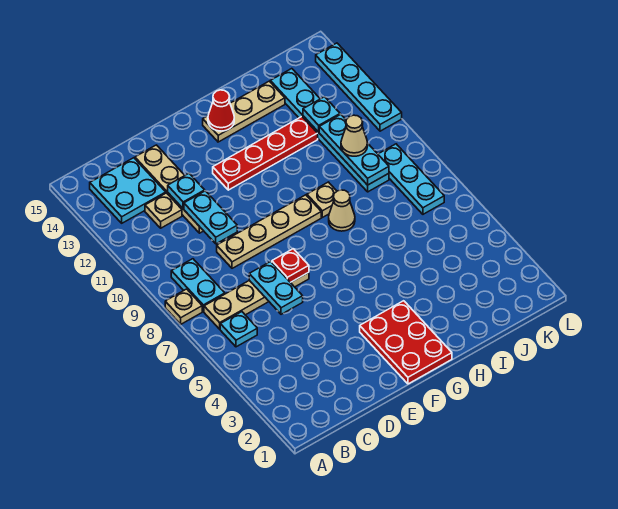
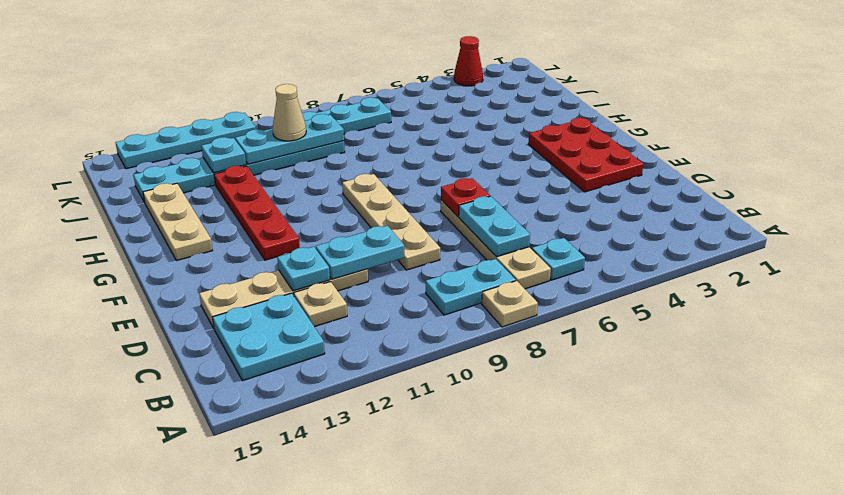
cyan 1x2 plate [249,261,303,314] -> cyan 1x2 plate turned to [459,196,530,257]
red 2x3 plate [360,301,452,384] -> red 2x3 plate turned to [528,118,643,192]
red 1x1 cone [208,90,234,131] -> red 1x1 cone moved to [454,36,483,86]
tan 1x1 cone [329,190,355,231] -> none
tan 1x1 plate [307,182,337,217] -> none

